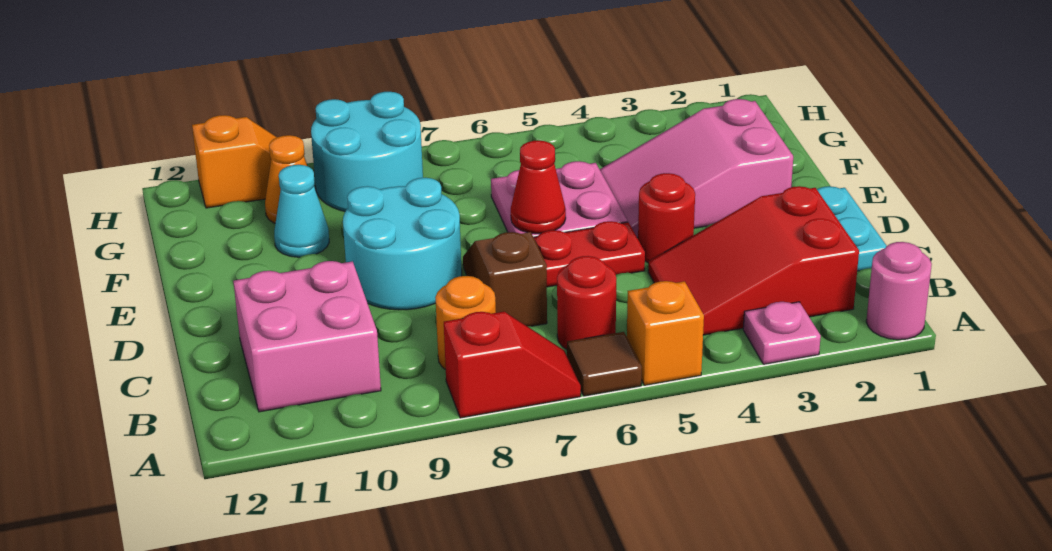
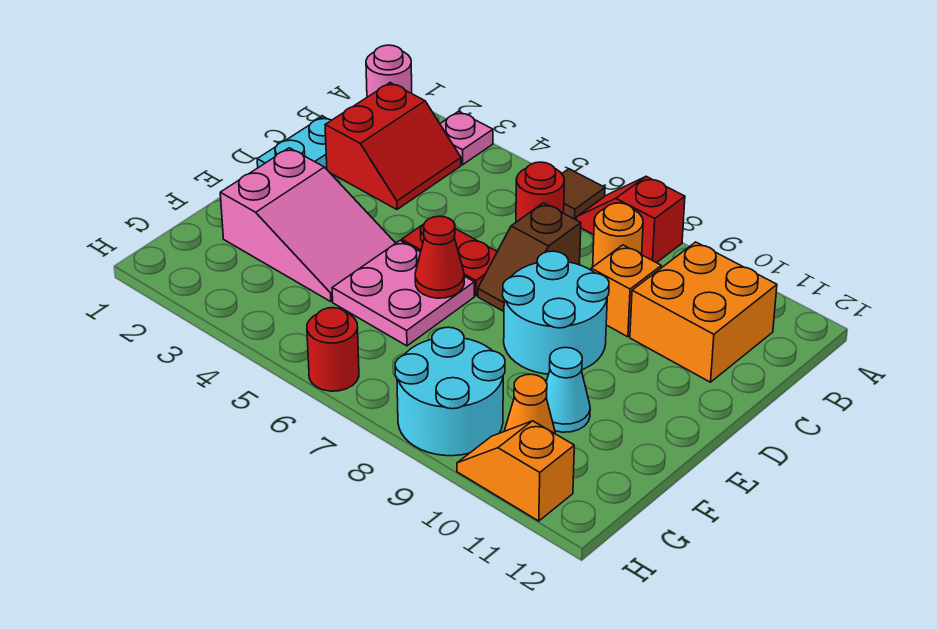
orange 1x1 brick [627,281,704,385] -> orange 1x1 brick moved to [591,245,661,337]
red 2x3 slope [648,186,859,335] -> red 2x2 slope [325,83,461,209]
pink 2x2 brick [233,261,381,412] -> orange 2x2 brick [630,242,777,382]
red 1x1 round brick [638,173,695,262] -> red 1x1 round brick moved to [307,308,359,391]

